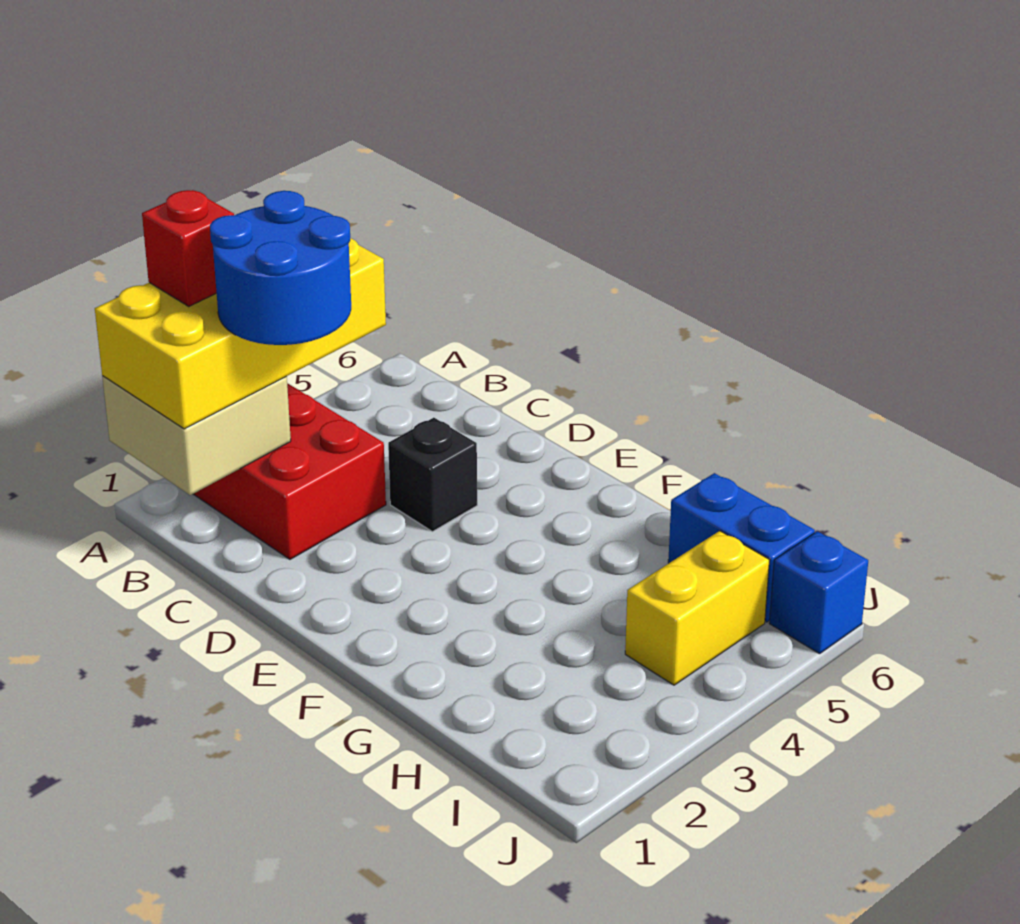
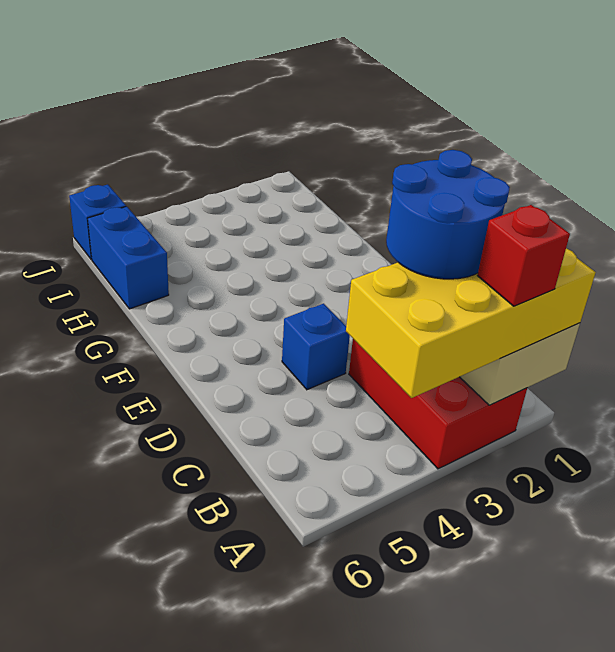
black 1x1 brick [388,418,477,532] -> blue 1x1 brick [282,304,350,390]
yellow 1x2 brick [625,531,769,685] -> none

